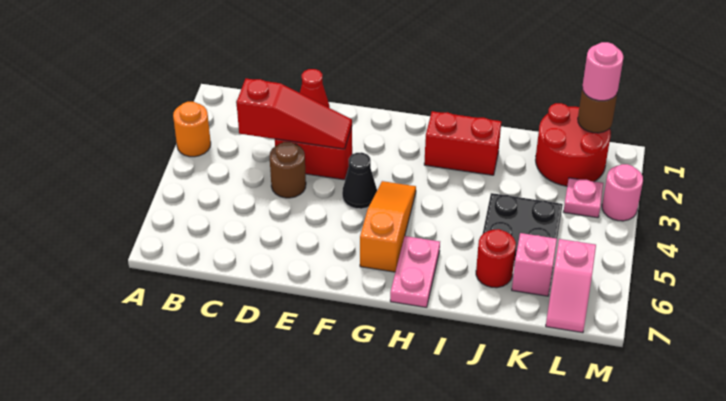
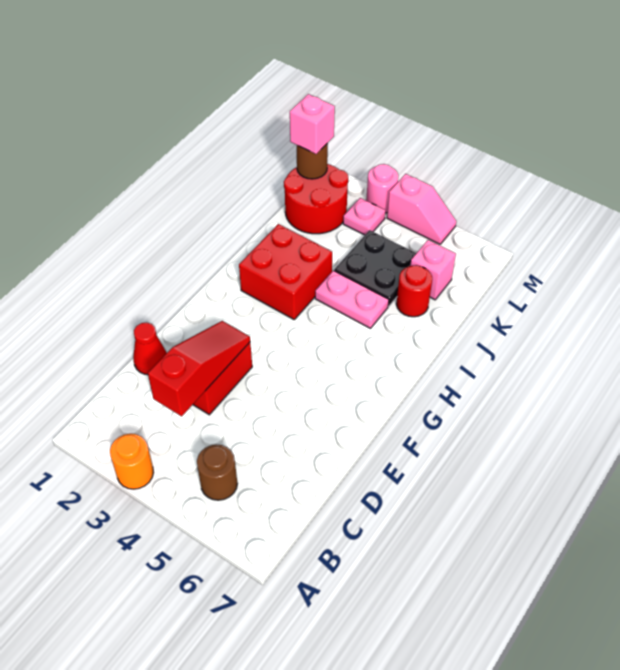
brown 1x1 round brick [270,142,306,198] -> brown 1x1 round brick moved to [197,444,237,500]
black 1x1 cone [342,152,377,209] -> none
orange 1x3 slope [360,181,416,272] -> none
red 1x2 brick [424,111,501,175] -> red 2x2 brick [239,224,332,319]
pink 1x2 plate [390,236,440,307] -> pink 1x2 plate moved to [315,271,389,328]
pink 1x1 round brick [582,42,623,101] -> pink 1x1 brick [290,94,335,154]
pink 1x2 slope [546,239,596,333] -> pink 1x2 slope moved to [387,174,456,244]

